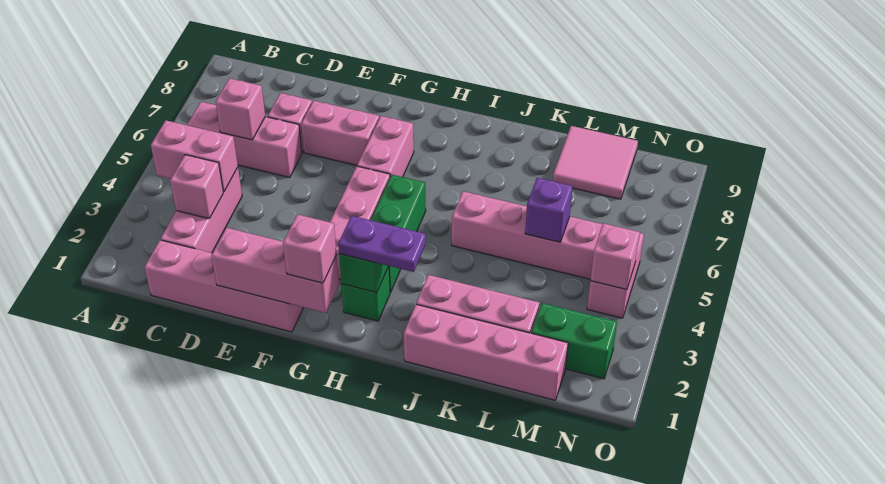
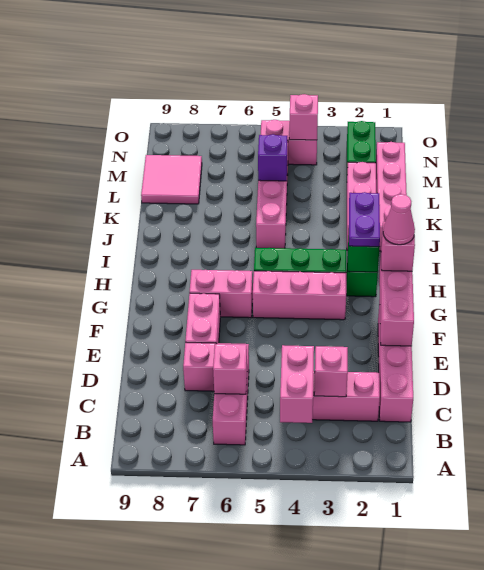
none -> pink 1x1 cone [383,194,415,245]

